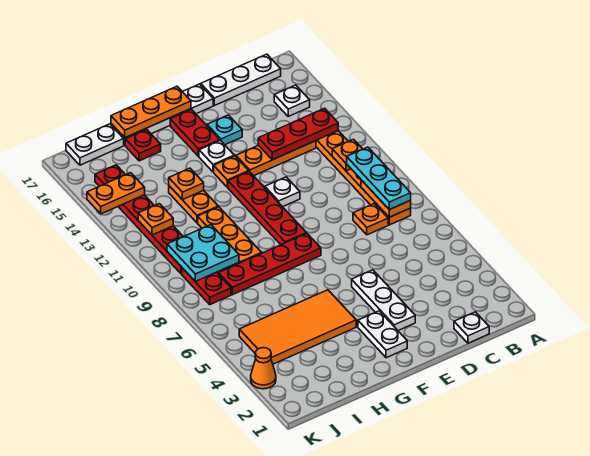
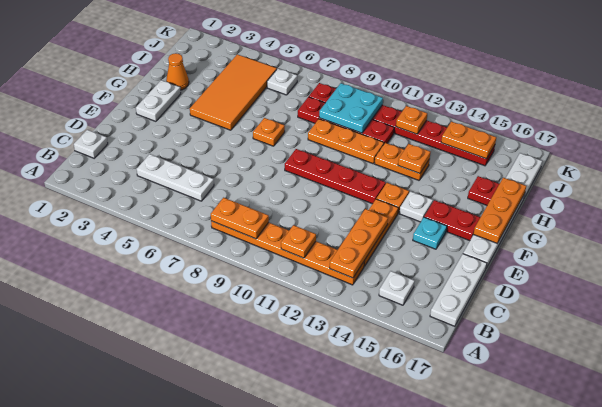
cyan 1x3 plate [347,147,411,210] -> none
red 1x3 plate [258,108,338,160] -> orange 1x3 plate [330,209,388,278]
orange 1x1 plate [353,204,388,235] -> orange 1x1 plate moved to [253,118,285,146]
white 1x3 plate [352,270,415,331] -> white 1x3 plate moved to [137,154,214,201]
white 1x1 plate [265,177,300,207] -> white 1x1 plate moved to [267,69,297,95]
white 1x2 plate [358,311,407,358] -> white 1x2 plate turned to [136,80,181,121]
red 1x4 plate [218,233,321,295] -> red 1x4 plate turned to [298,97,394,143]
orange 1x2 plate [87,173,145,214] -> orange 1x2 plate turned to [441,122,496,159]
orange 1x1 cone [251,348,276,389] -> orange 1x1 cone moved to [166,53,189,90]

